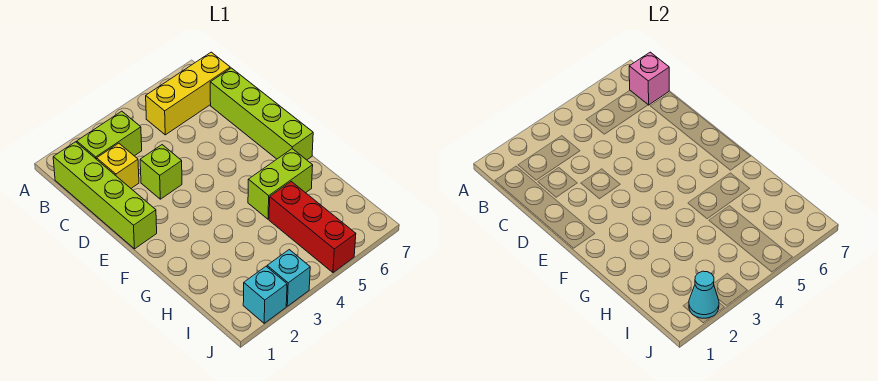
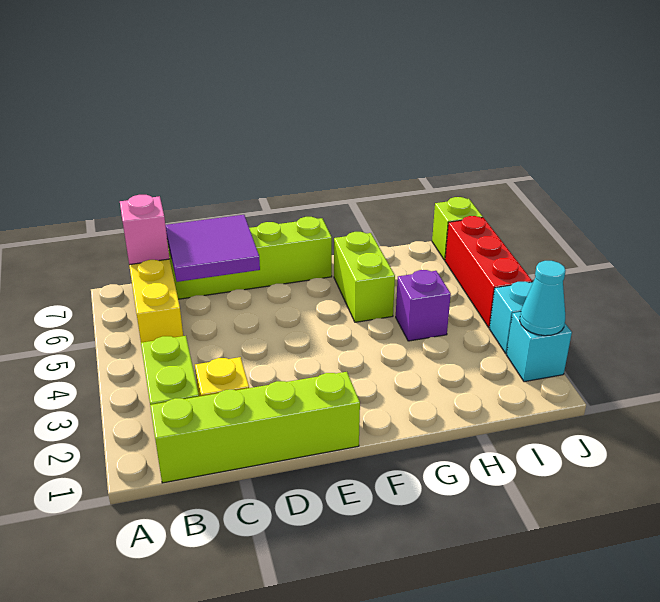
none -> purple 2x2 tile [166,215,260,282]
lime 1x1 brick [140,145,182,199] -> lime 1x1 brick moved to [432,197,483,260]
none -> purple 1x1 brick [396,270,451,341]
red 1x3 brick [269,182,356,272] -> red 1x3 brick turned to [445,216,532,328]

